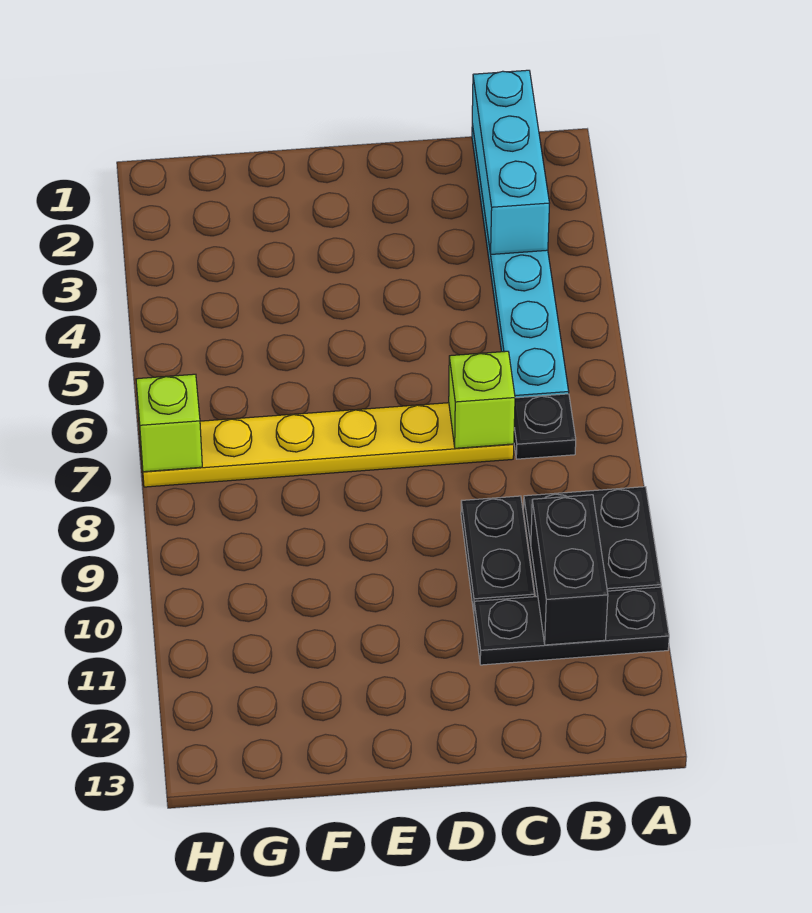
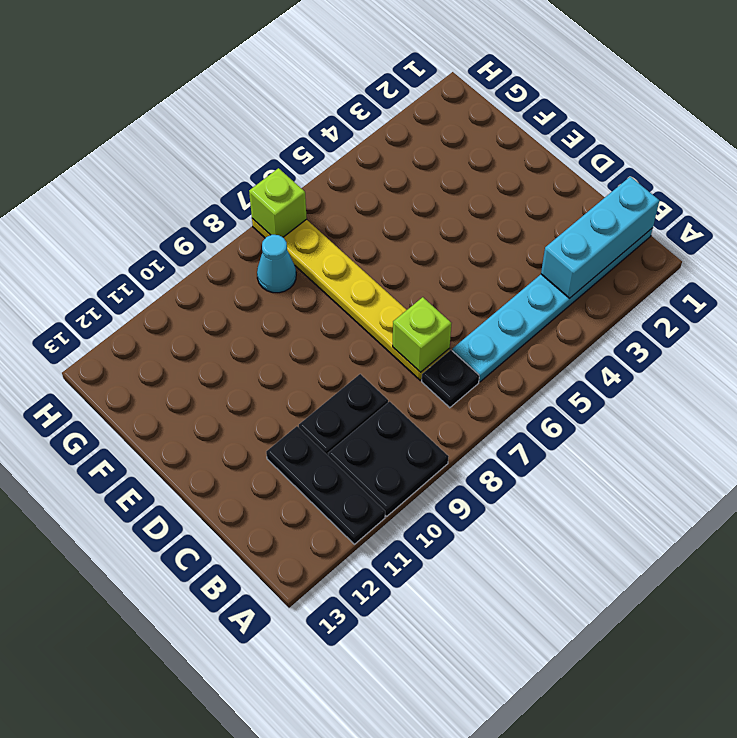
black 1x2 brick [531,495,608,645] -> none
none -> cyan 1x1 cone [257,235,296,293]

